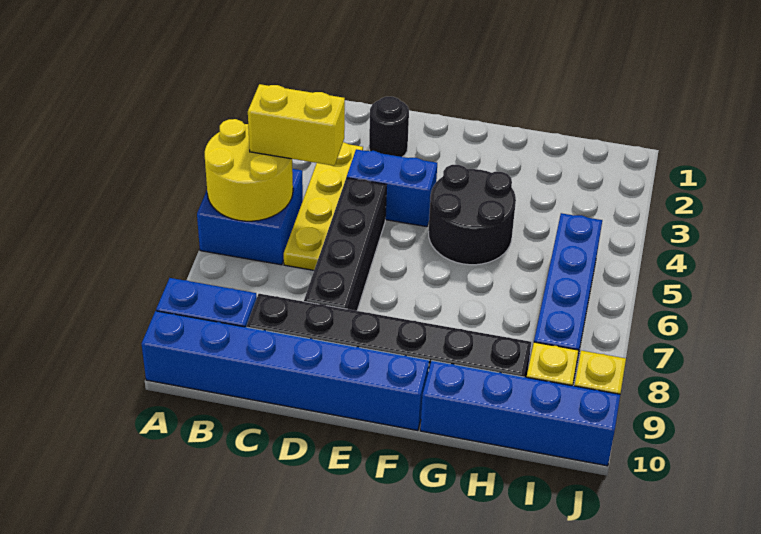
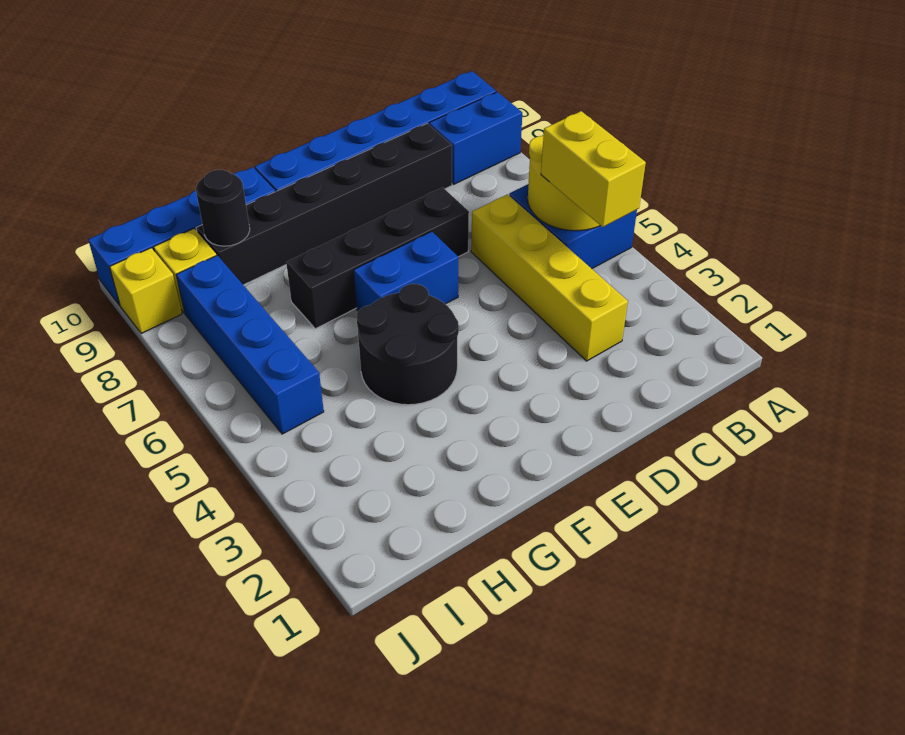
yellow 1x2 brick [248,84,345,166] -> yellow 1x2 brick turned to [541,111,646,227]
yellow 1x4 plate [284,142,363,270] -> yellow 1x4 brick [471,194,628,361]
black 1x1 round brick [369,97,409,157] -> black 1x1 round brick moved to [196,170,250,246]
blue 1x2 brick [347,149,437,227] -> blue 1x2 brick moved to [354,231,458,311]
black 1x4 brick [304,178,386,311] -> black 1x4 brick turned to [286,187,469,329]

